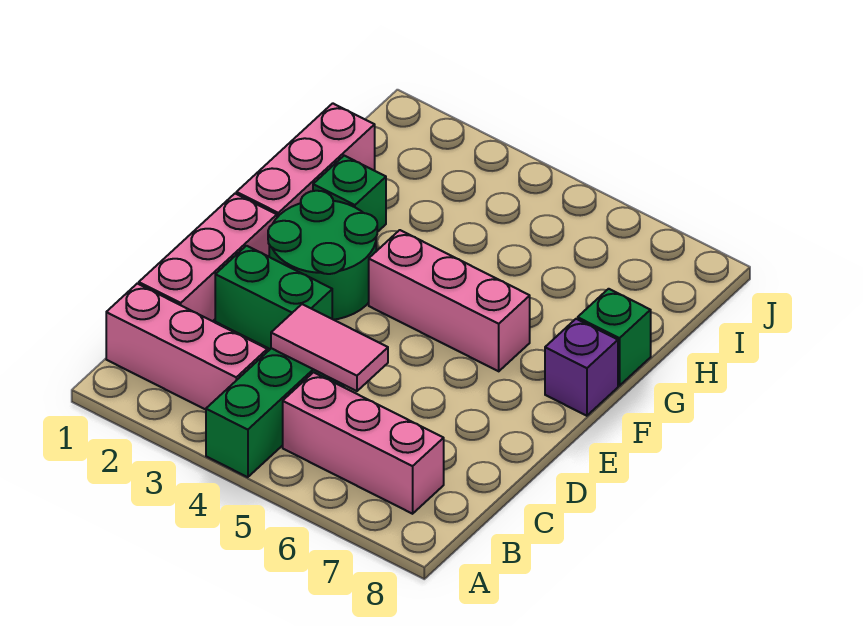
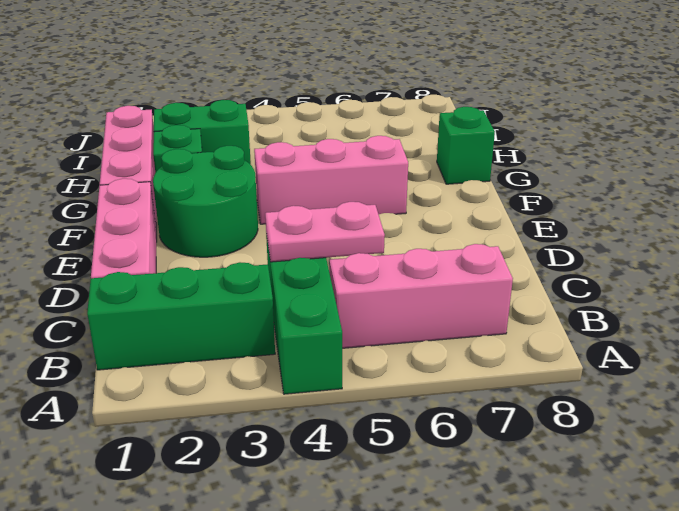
pink 1x3 brick [106,284,267,410] -> green 1x3 brick [87,262,275,370]
pink 1x2 tile [271,304,388,391] -> pink 1x2 plate [265,202,385,262]
green 1x2 brick [215,246,332,349] -> green 1x2 brick moved to [154,100,251,165]
purple 1x1 brick [545,319,618,416] -> none

